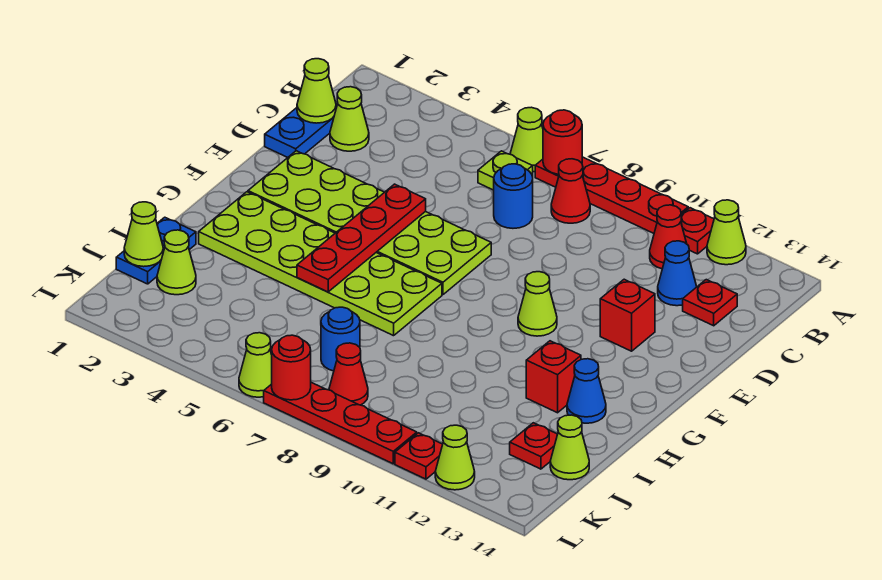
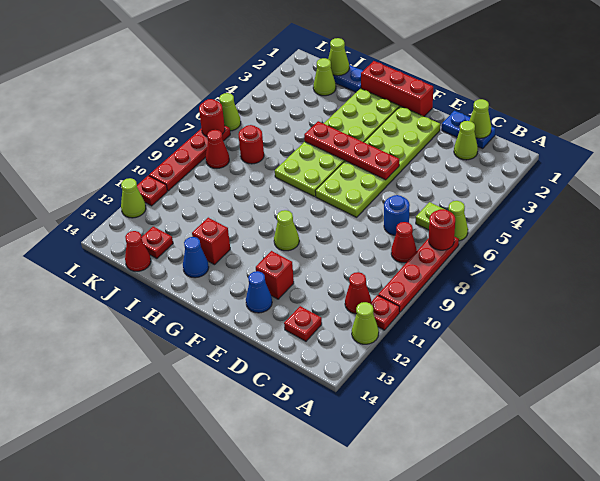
blue 1x1 cone [658,241,697,306] -> blue 1x1 cone moved to [246,271,272,313]
none -> red 1x3 brick [361,61,433,116]
blue 1x1 round brick [321,307,360,371] -> red 1x1 round brick [238,125,264,164]
lime 1x1 cone [550,415,589,480] -> red 1x1 cone [125,231,151,271]

